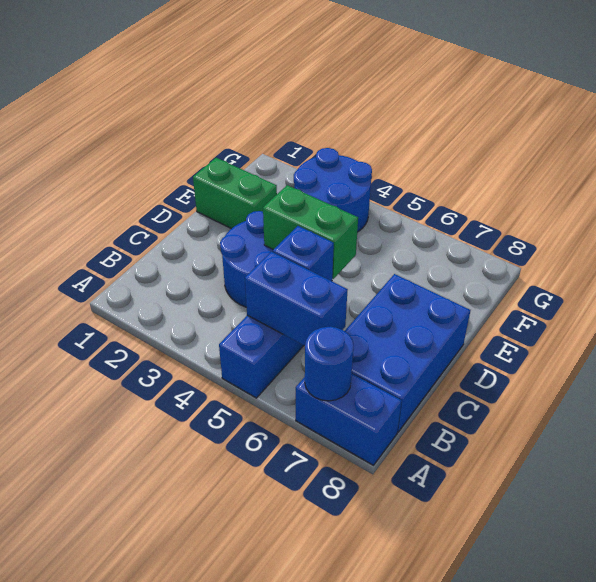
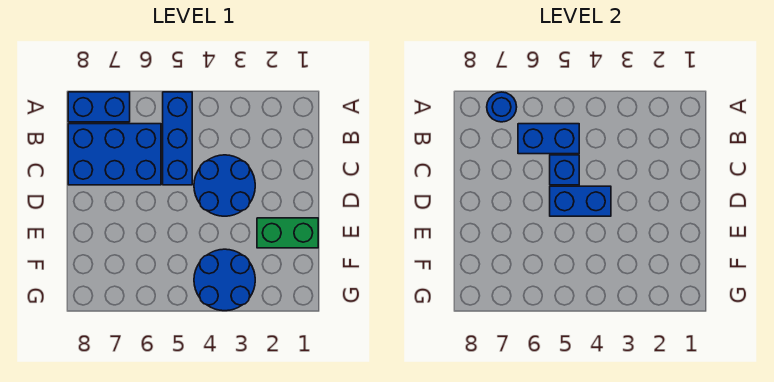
blue 2x3 brick [345,274,470,432] -> blue 2x3 brick turned to [68,124,161,185]
green 1x2 brick [263,185,358,279] -> blue 1x2 brick [550,186,611,216]

